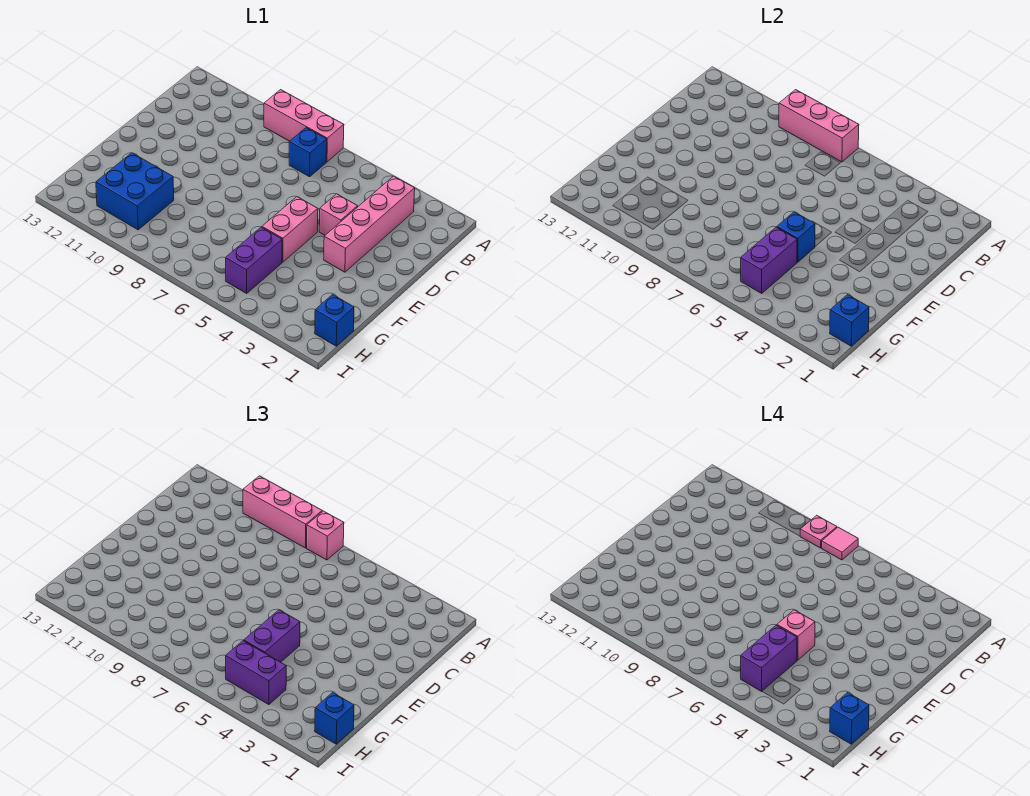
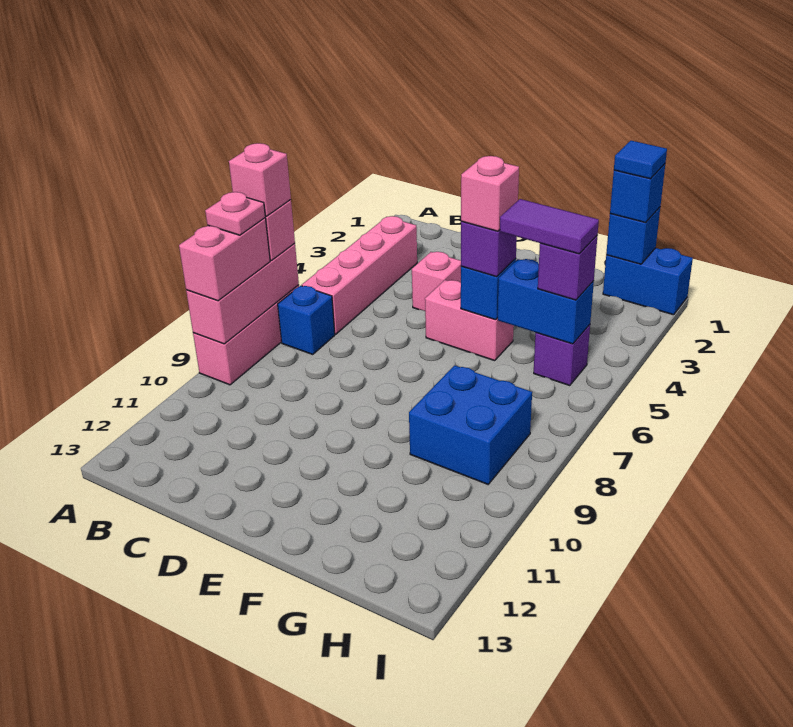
pink 1x1 tile [822,527,858,560] -> pink 1x1 brick [229,143,291,216]
pink 1x3 brick [243,476,322,548] -> pink 1x2 brick [179,218,270,301]
pink 1x4 brick [324,176,415,272] -> pink 1x4 brick turned to [302,216,417,334]
purple 1x2 brick [244,610,300,662] -> purple 1x1 brick [461,221,517,277]
purple 1x2 brick [226,227,282,293] -> purple 1x1 brick [534,325,590,386]
purple 1x2 brick [741,227,797,293] -> blue 1x2 brick [498,259,594,344]
purple 1x2 brick [741,625,797,691] -> purple 1x2 tile [500,199,599,254]
blue 2x2 brick [96,153,174,230] -> blue 2x2 brick moved to [409,365,532,484]
blue 1x1 brick [315,295,354,346] -> blue 1x2 brick [603,248,693,315]
blue 1x1 brick [830,693,869,744] -> blue 1x1 tile [614,141,667,179]
purple 1x2 brick [226,641,286,705] -> purple 1x1 brick [538,236,597,300]

